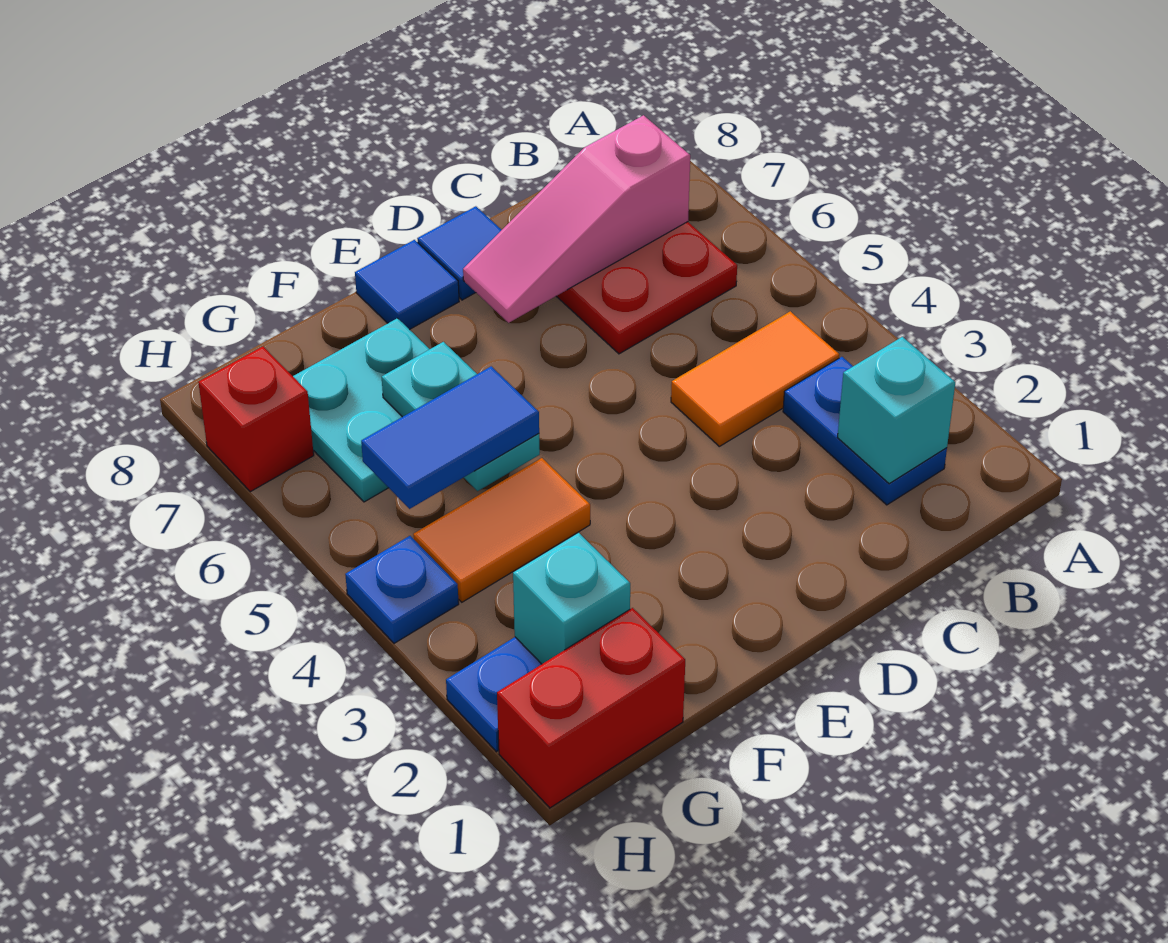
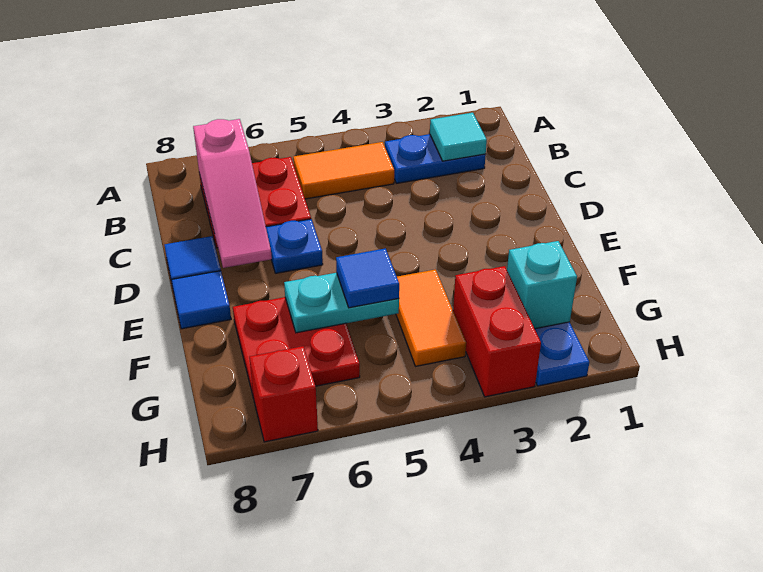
cyan 1x1 brick [838,337,955,484] -> cyan 1x1 tile [430,113,487,161]
orange 1x2 tile [671,311,839,446] -> orange 1x2 tile turned to [293,142,394,199]
blue 1x2 tile [361,366,539,509] -> blue 1x1 tile [336,248,399,308]
cyan 2x2 plate [293,318,429,502] -> red 2x2 plate [233,297,360,398]
red 1x2 brick [497,608,685,808] -> red 1x2 brick moved to [453,266,541,397]
blue 1x1 plate [345,536,459,643] -> blue 1x1 plate moved to [266,219,323,273]

